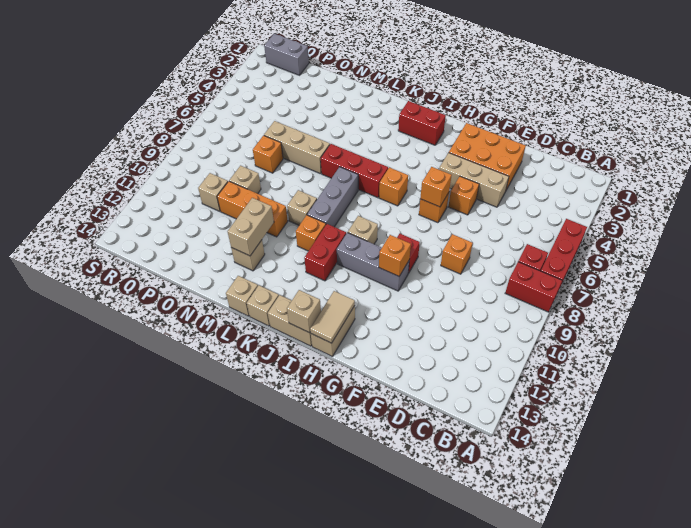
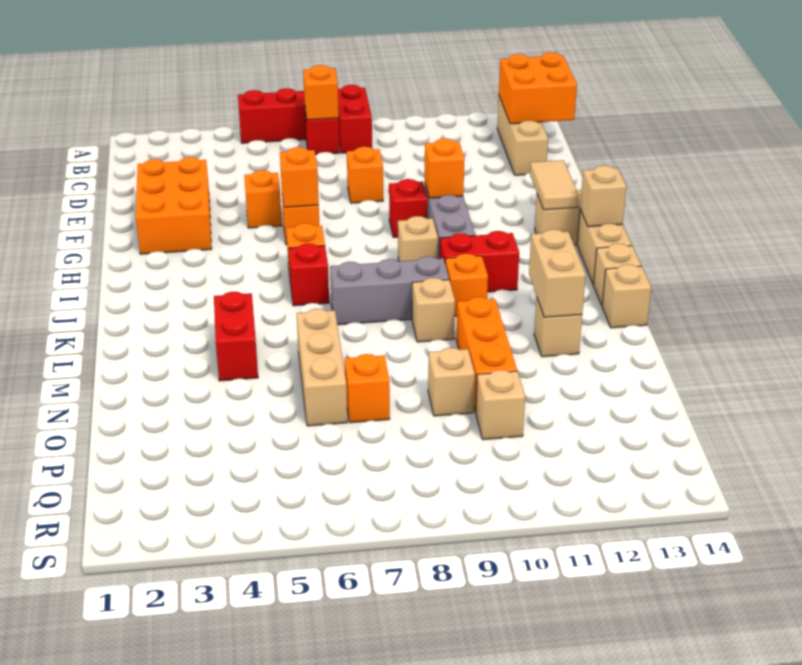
none -> orange 1x1 brick [303,65,339,120]
none -> orange 2x2 brick [499,53,577,124]
tan 1x3 brick [439,153,509,207] -> tan 1x3 brick moved to [497,97,548,175]
tan 1x2 tile [310,291,355,343] -> tan 1x2 tile turned to [530,160,579,210]
red 1x2 brick [398,101,446,145] -> red 1x2 brick moved to [214,292,258,381]
red 1x3 brick [321,144,388,198] -> red 1x1 brick [289,243,329,306]
tan 1x2 brick [228,198,274,256] -> tan 1x2 brick turned to [529,229,586,317]
grey 1x2 brick [264,34,309,75] -> none

